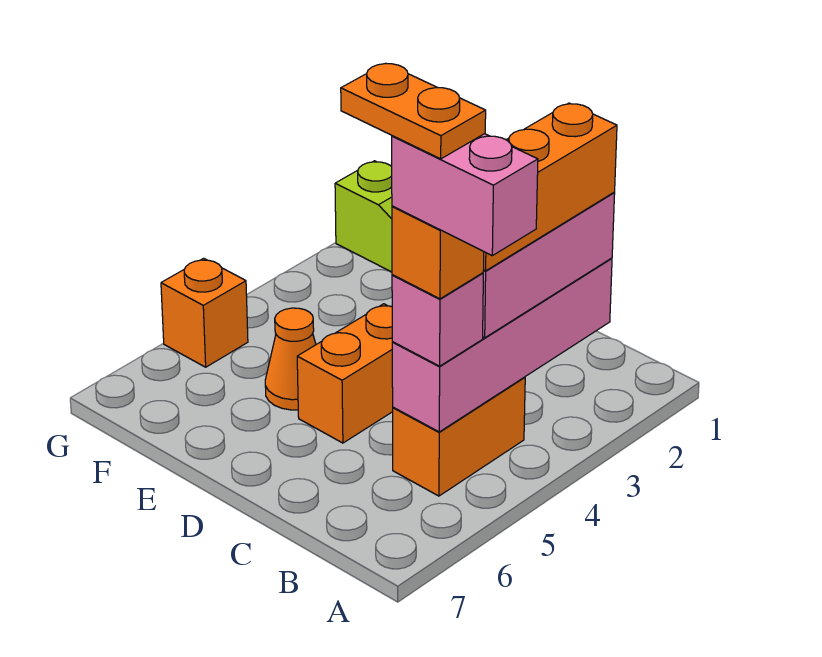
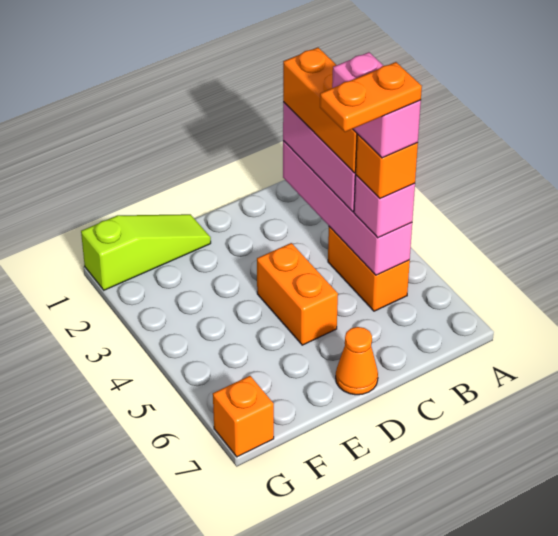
pink 1x2 brick [392,134,538,256] -> pink 1x2 brick turned to [332,52,421,158]
orange 1x1 cone [265,308,316,410] -> orange 1x1 cone moved to [336,327,378,395]
orange 1x1 brick [161,258,248,367] -> orange 1x1 brick moved to [213,376,274,457]

